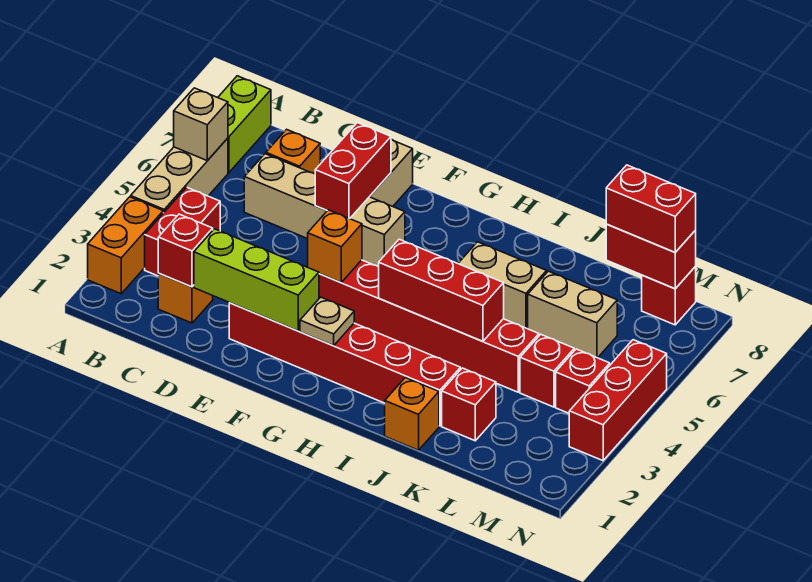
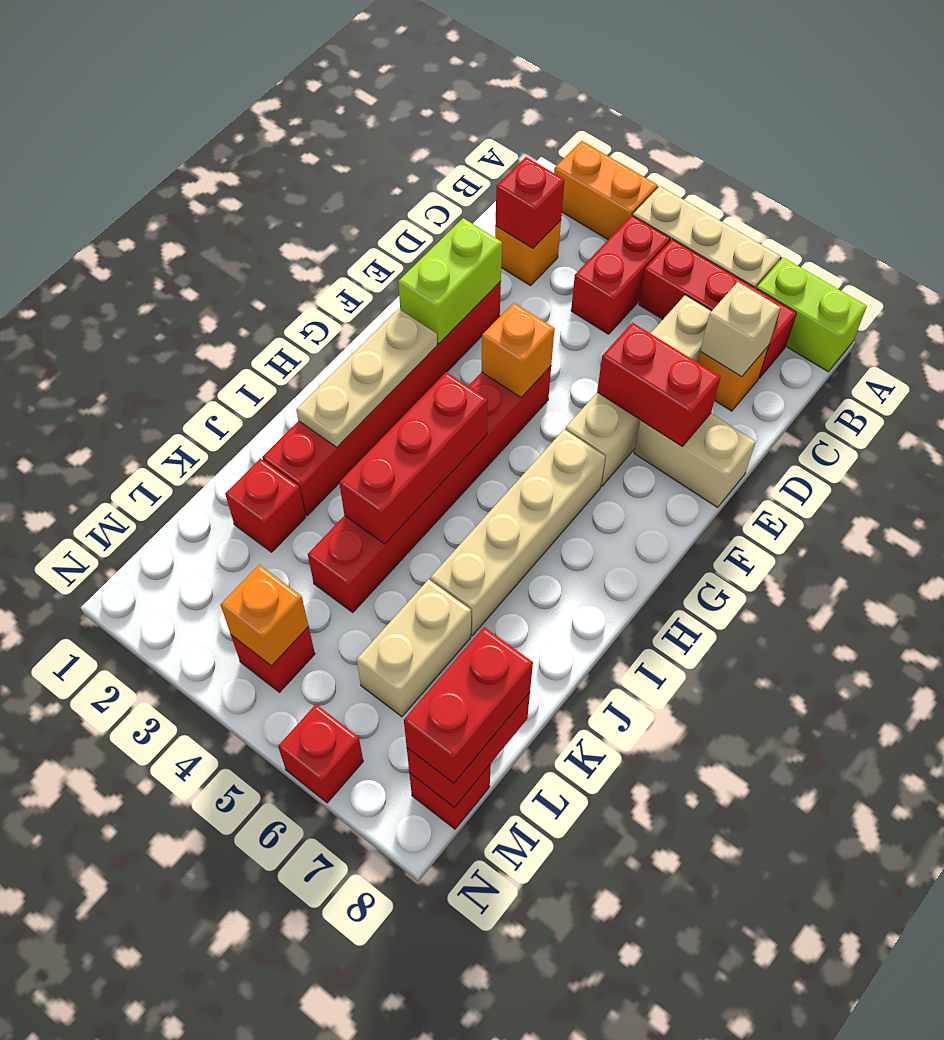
tan 1x1 brick [174,88,228,161] -> tan 1x1 brick moved to [700,282,780,377]
red 1x2 brick [145,187,220,276] -> red 1x2 brick turned to [571,215,670,334]
lime 1x3 brick [194,229,319,331] -> lime 1x2 brick [398,218,502,344]
tan 1x1 plate [300,297,354,346] -> tan 1x3 plate [296,309,437,447]
tan 1x2 brick [458,242,547,328] -> tan 1x4 brick [430,429,605,635]
orange 1x1 brick [385,378,439,450] -> orange 1x1 brick moved to [220,565,308,666]
red 1x1 brick [520,334,574,407] -> red 1x1 brick moved to [278,704,363,803]
red 1x3 brick [569,340,667,461] -> red 1x3 brick moved to [639,239,796,378]

